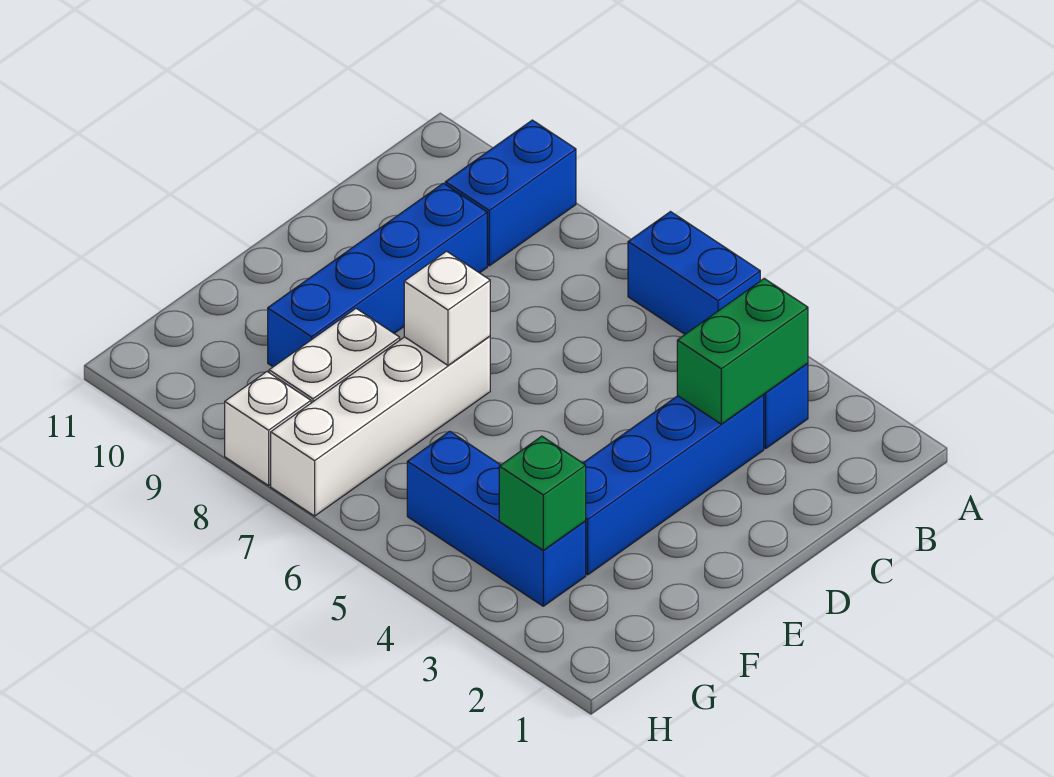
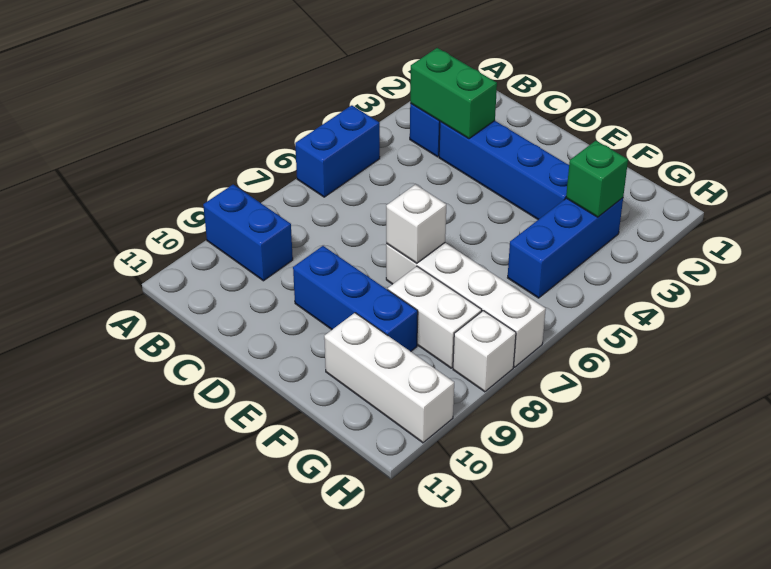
blue 1x4 brick [268,183,487,367] -> blue 1x3 brick [293,246,418,351]
none -> white 1x3 brick [324,313,454,443]

